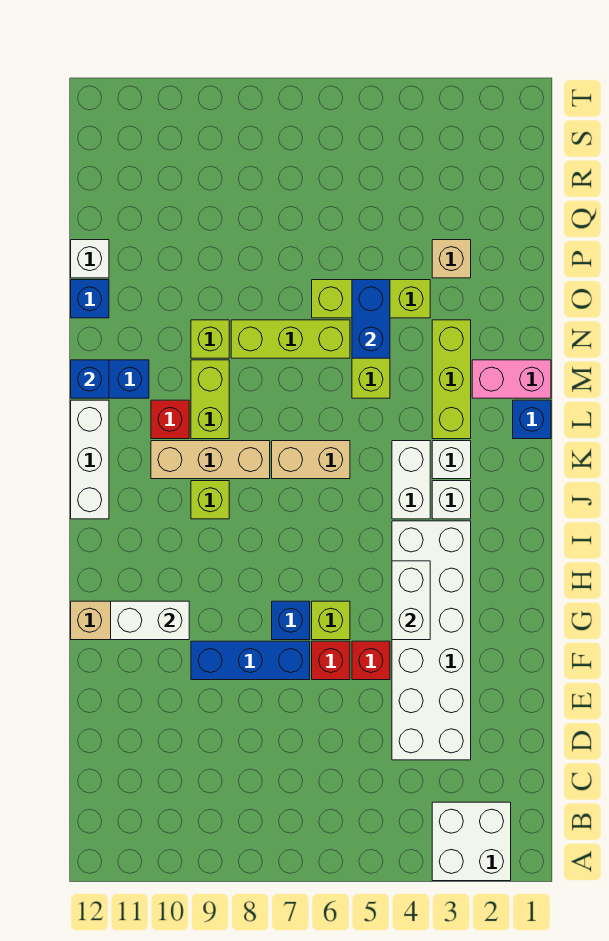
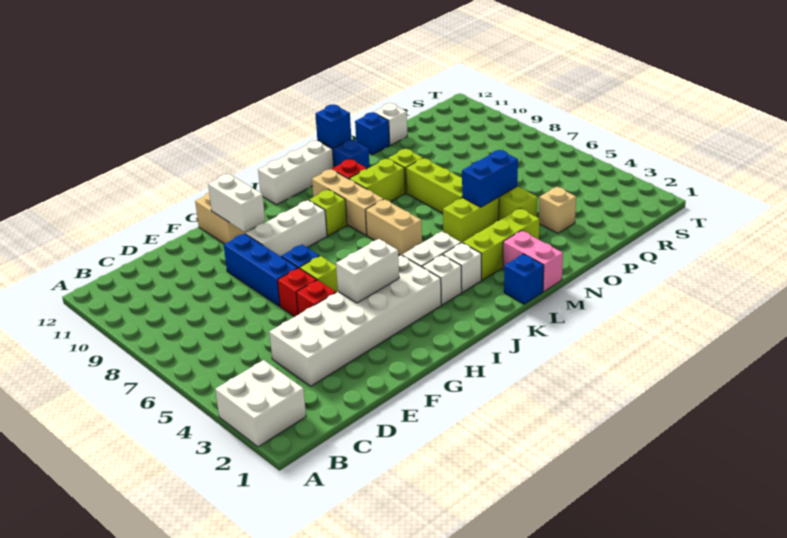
none -> white 1x3 brick [246,200,327,256]

